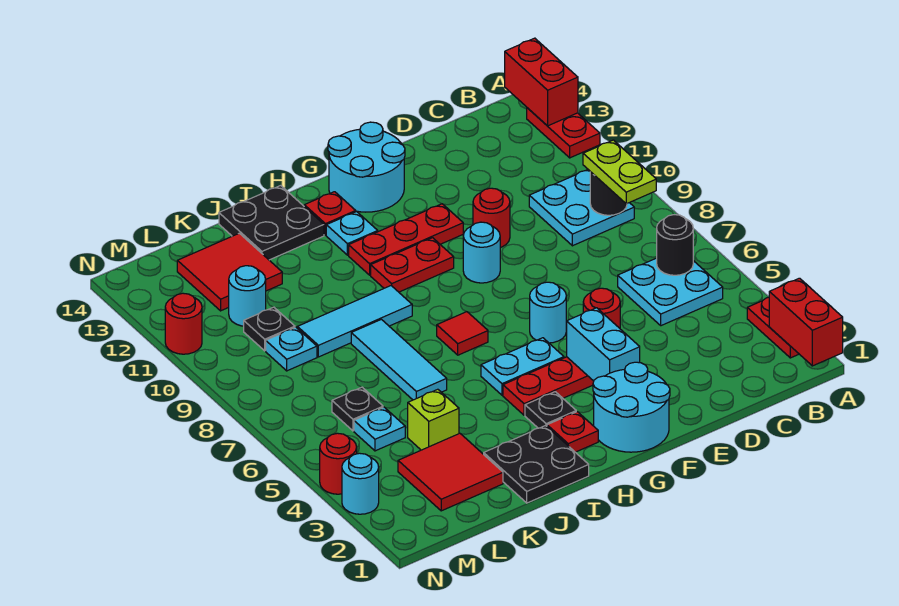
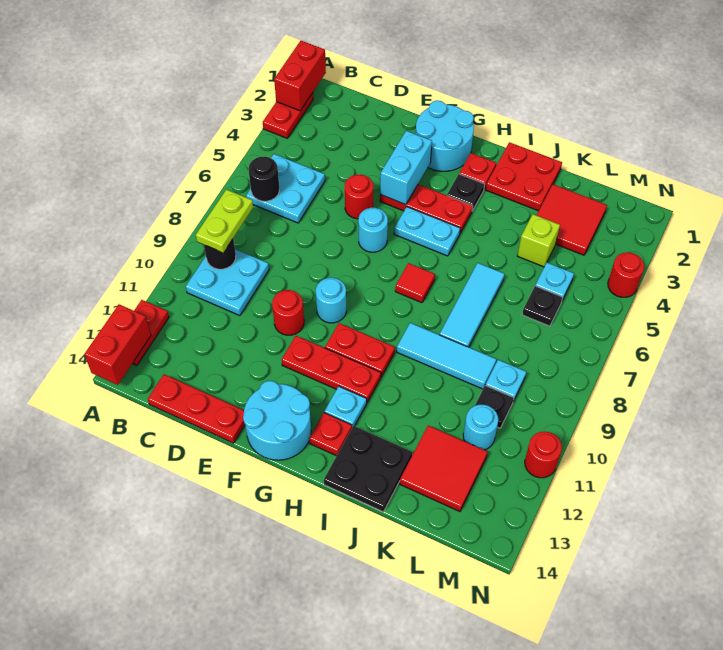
none -> red 1x3 plate [148,374,245,443]
black 2x2 plate [484,426,589,503] -> red 2x2 plate [486,142,562,211]
cyan 1x1 round brick [342,453,379,514] -> none

